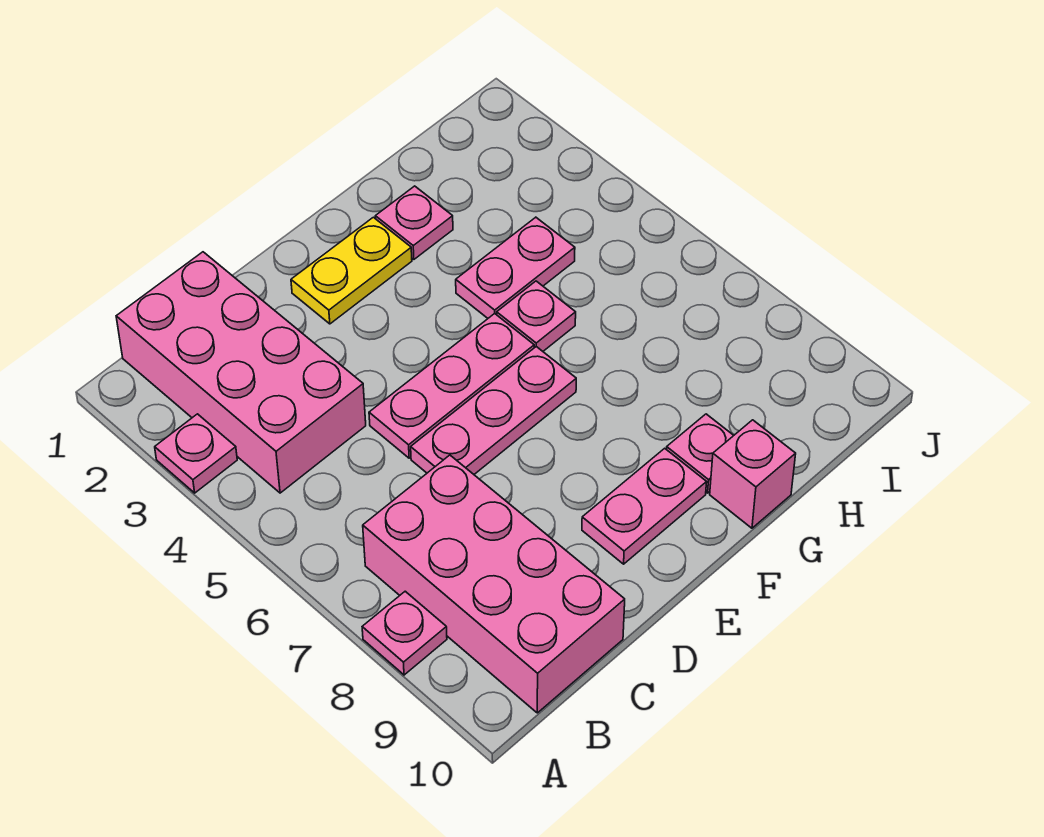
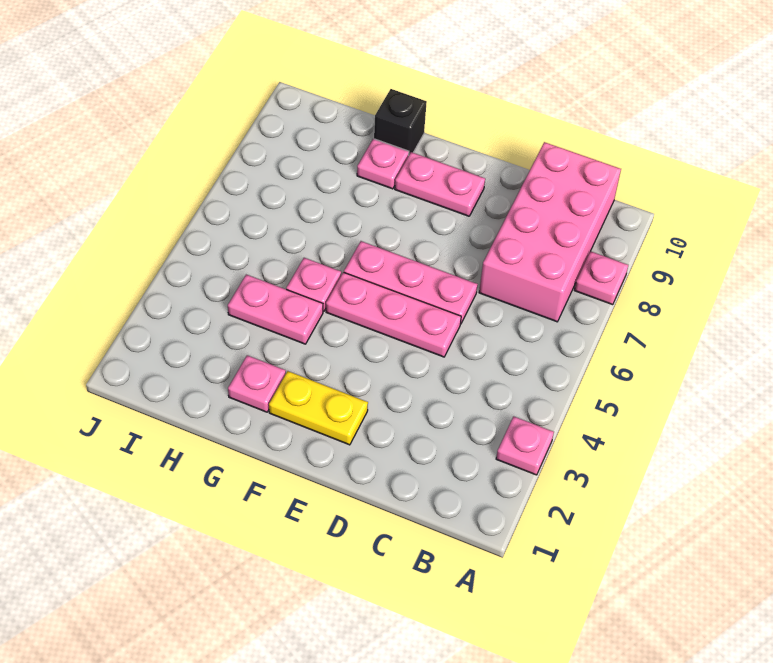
pink 2x4 brick [116,252,366,493] -> none
pink 1x1 brick [710,420,796,528] -> black 1x1 brick [374,89,427,154]

